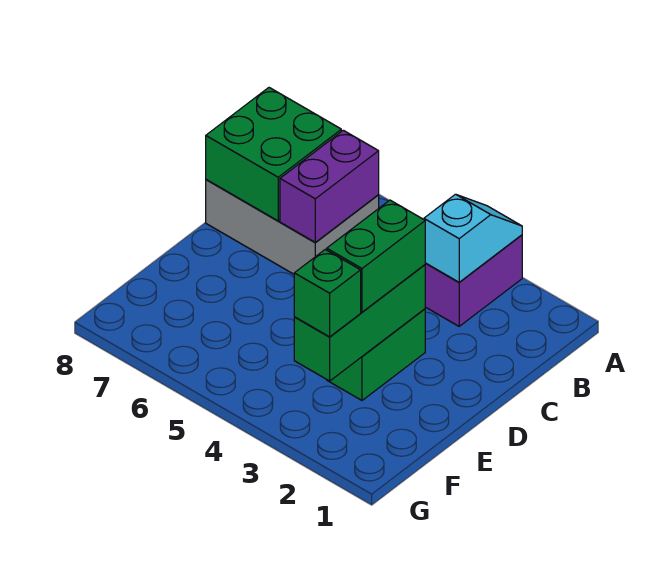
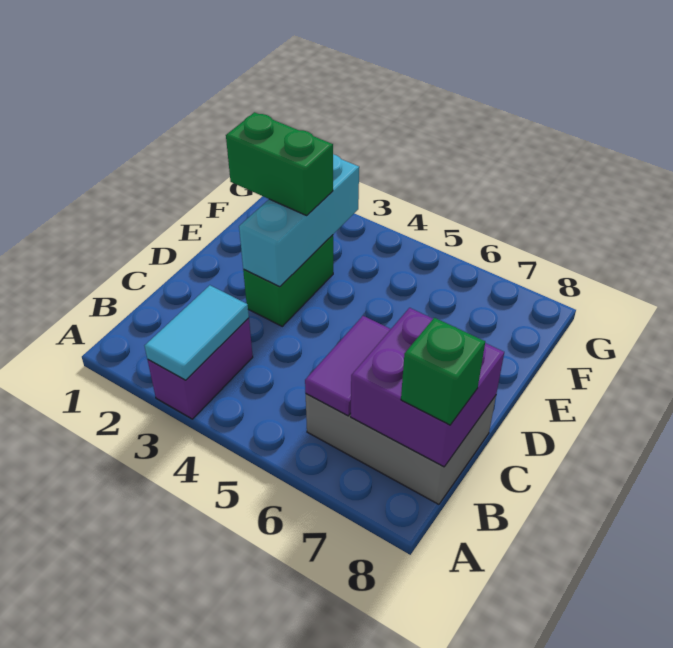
cyan 1x2 slope [424,194,522,282] -> cyan 1x2 tile [145,285,249,380]
purple 1x2 brick [280,130,379,243] -> purple 1x2 tile [305,316,391,416]
green 2x2 brick [206,88,341,221] -> purple 2x2 brick [351,308,504,467]
green 1x3 brick [294,265,425,381] -> cyan 1x3 brick [239,154,359,287]
green 1x2 brick [327,200,425,312] -> green 1x2 brick turned to [226,112,333,216]
green 1x1 brick [294,250,361,337] -> green 1x1 brick moved to [401,318,485,425]

